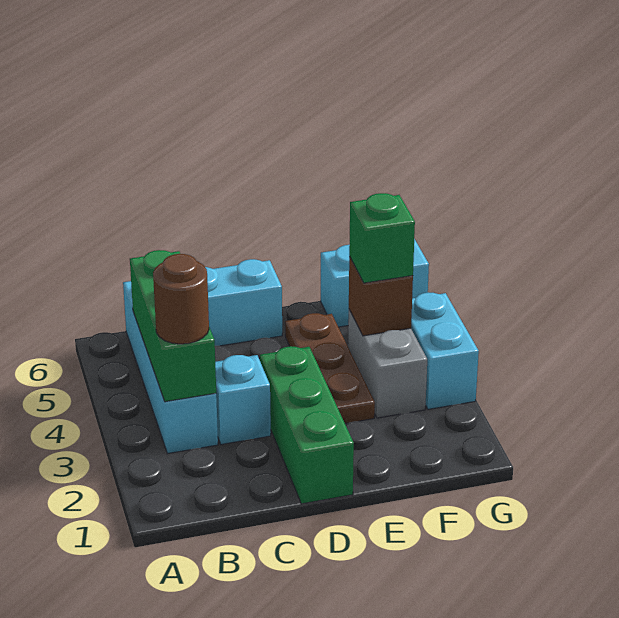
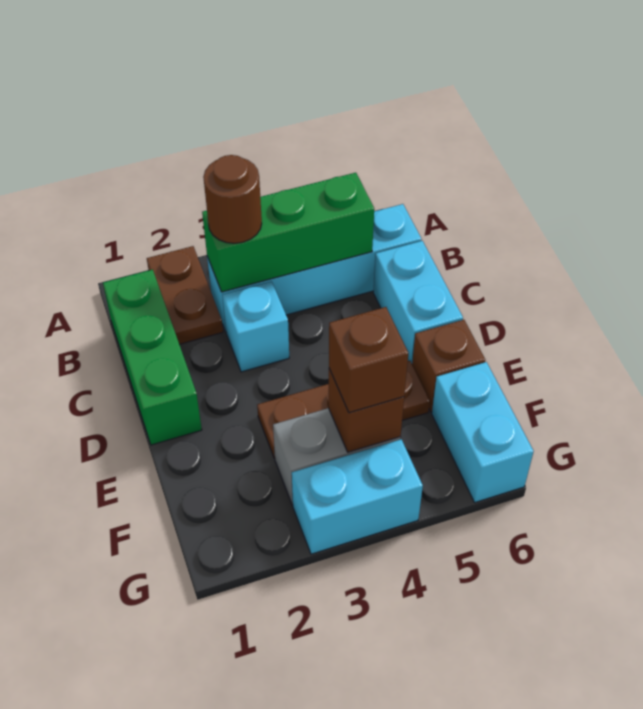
none -> brown 1x2 plate [147,246,223,344]
green 1x3 brick [260,346,354,504] -> green 1x3 brick turned to [103,270,202,445]
none -> brown 1x1 brick [412,320,485,412]
green 1x1 brick [349,193,415,283] -> brown 1x1 brick [329,307,408,413]

